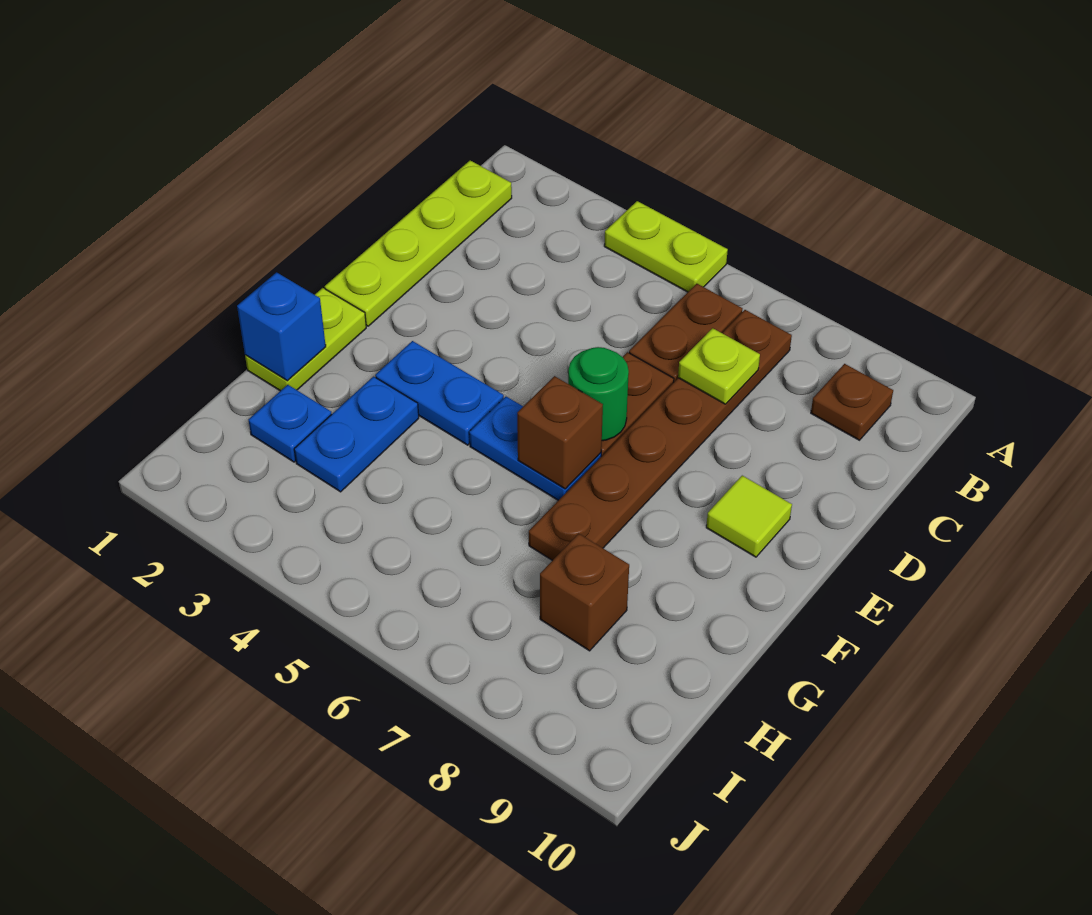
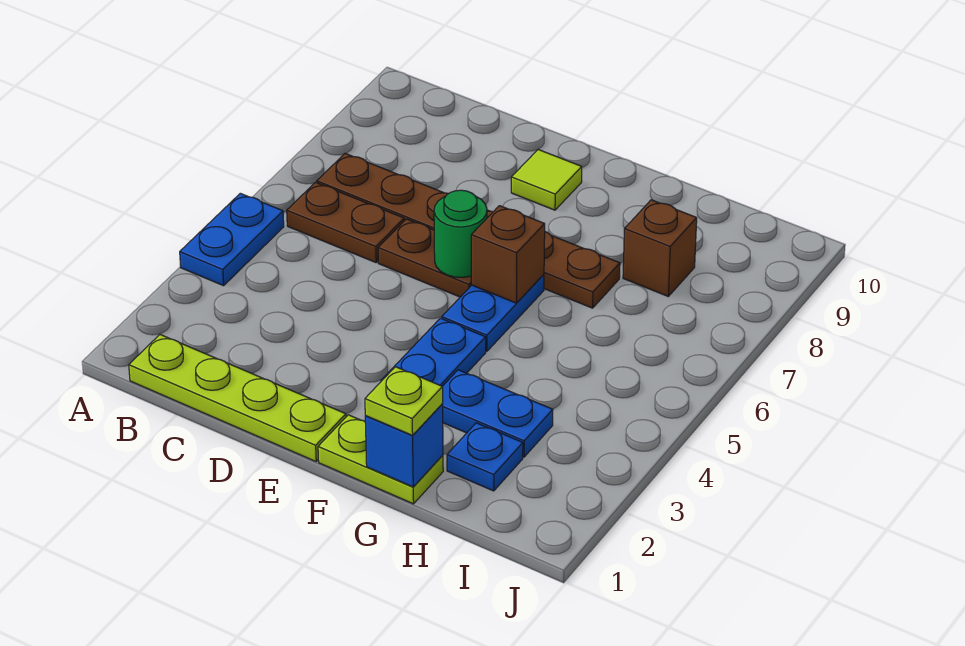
lime 1x2 plate [604,201,728,292] -> blue 1x2 plate [180,193,284,286]
brown 1x1 plate [811,364,893,440] -> none
lime 1x1 plate [678,328,760,404] -> lime 1x1 plate moved to [365,367,443,435]

